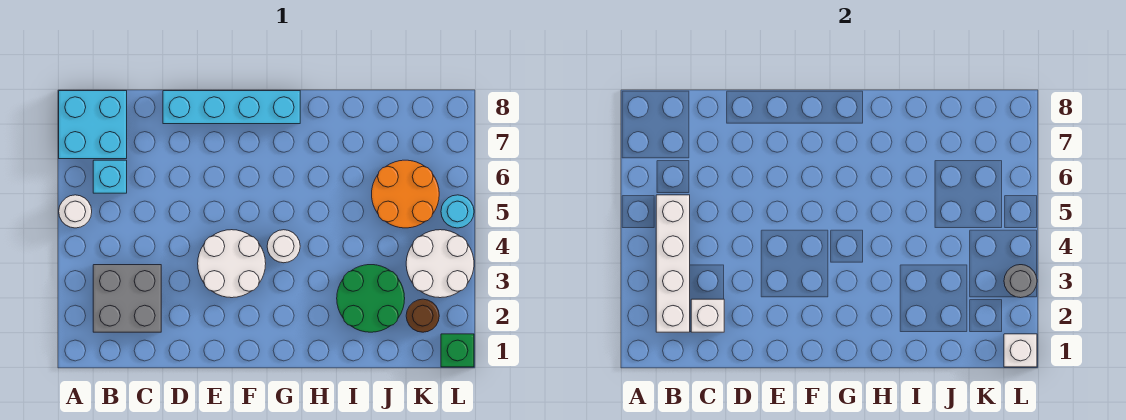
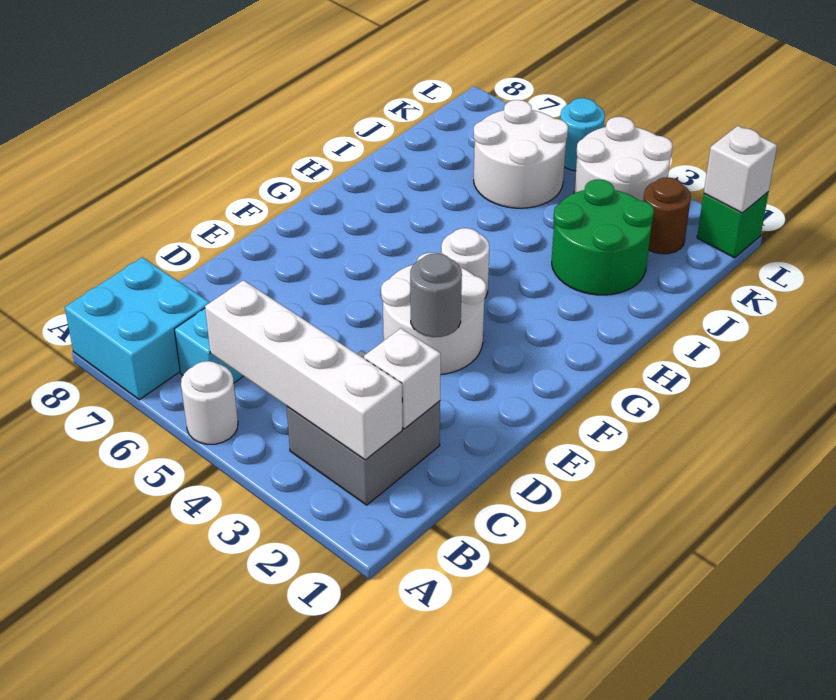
cyan 1x4 brick [163,91,300,124] -> none
orange 2x2 round brick [372,160,439,228] -> white 2x2 round brick [474,100,568,208]
grey 1x1 round brick [1004,265,1037,298] -> grey 1x1 round brick moved to [410,253,462,337]

